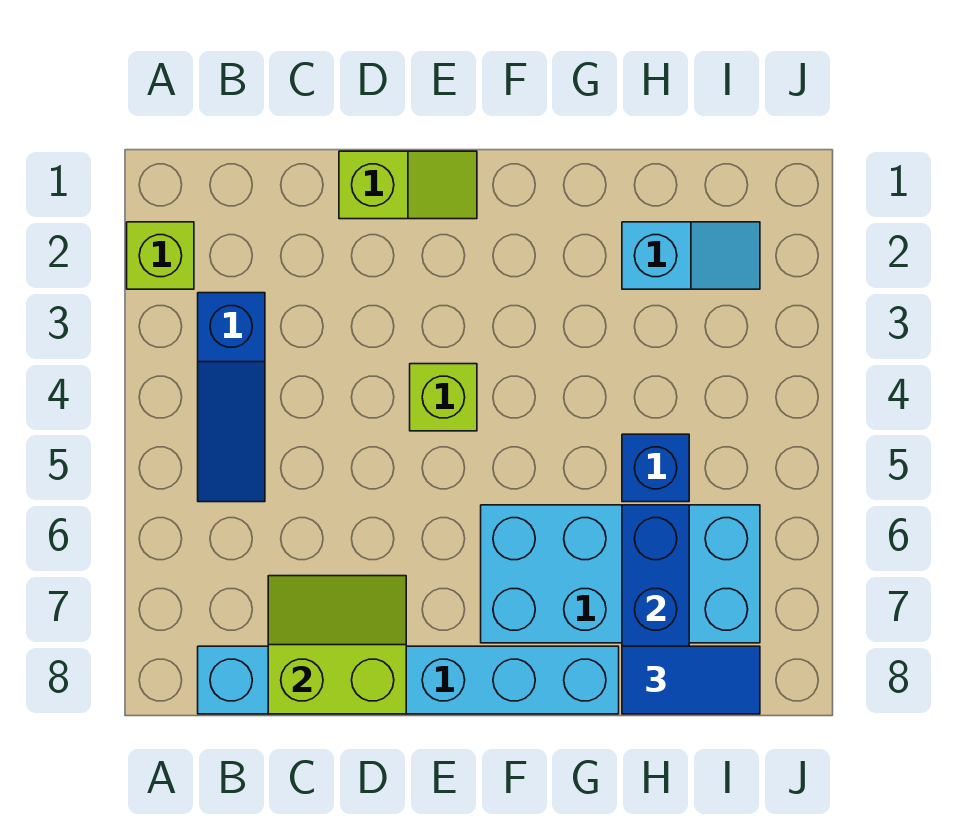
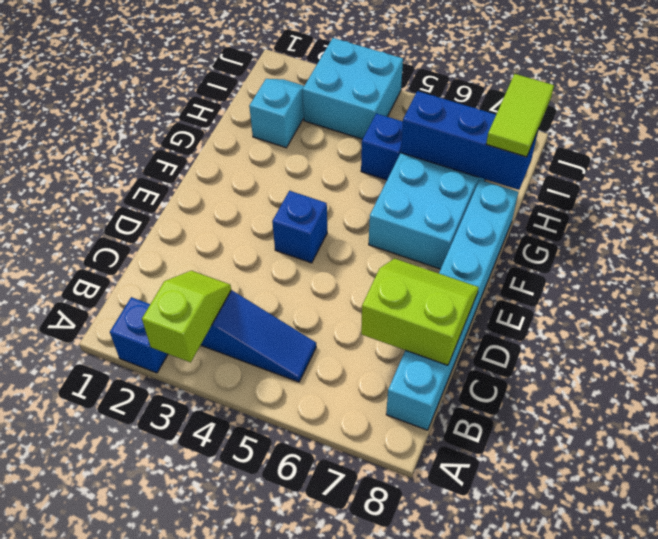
lime 1x1 brick [127,222,194,289] -> blue 1x1 brick [110,297,168,373]
lime 2x2 slope [268,576,406,714] -> lime 2x2 slope turned to [361,259,479,365]
lime 1x2 slope [339,151,477,219] -> lime 1x2 slope moved to [142,271,231,362]
lime 1x1 brick [410,364,477,431] -> blue 1x1 brick [272,191,327,263]
blue 1x2 tile [622,646,760,714] -> lime 1x2 tile [486,74,554,157]
none -> cyan 2x2 brick [302,38,403,139]

